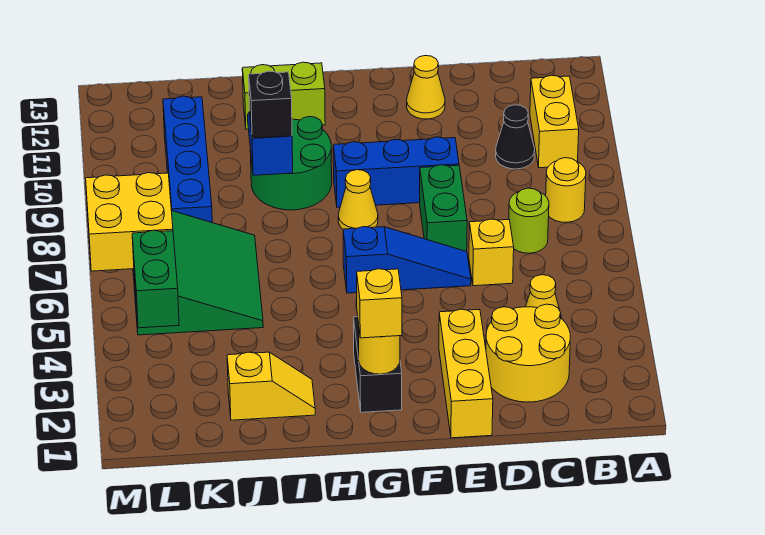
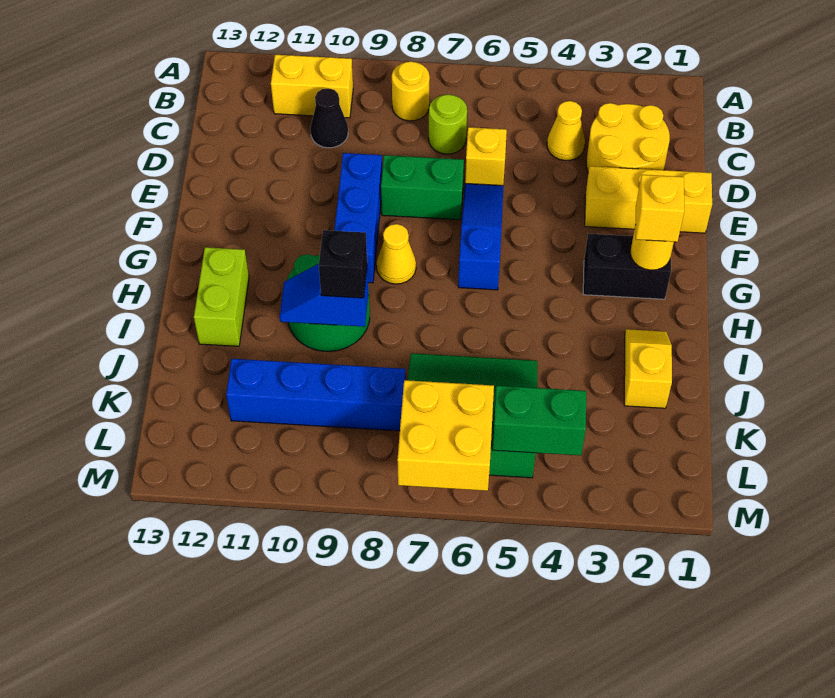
yellow 1x1 cone [407,56,445,119] -> none

